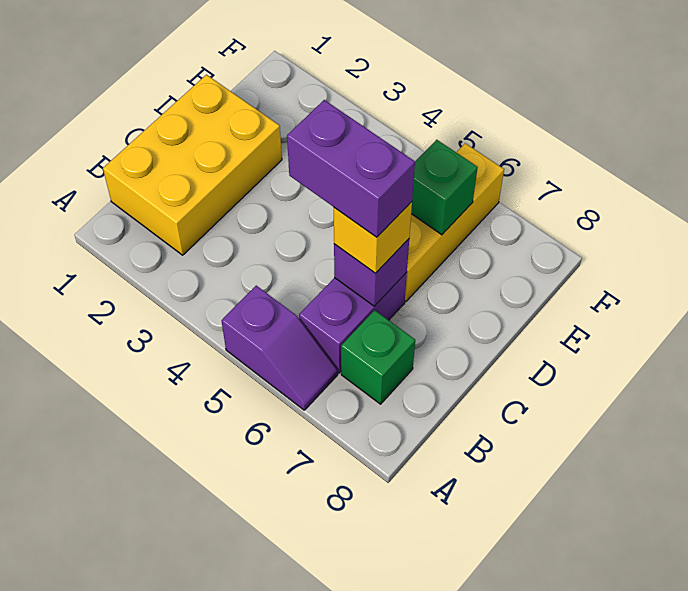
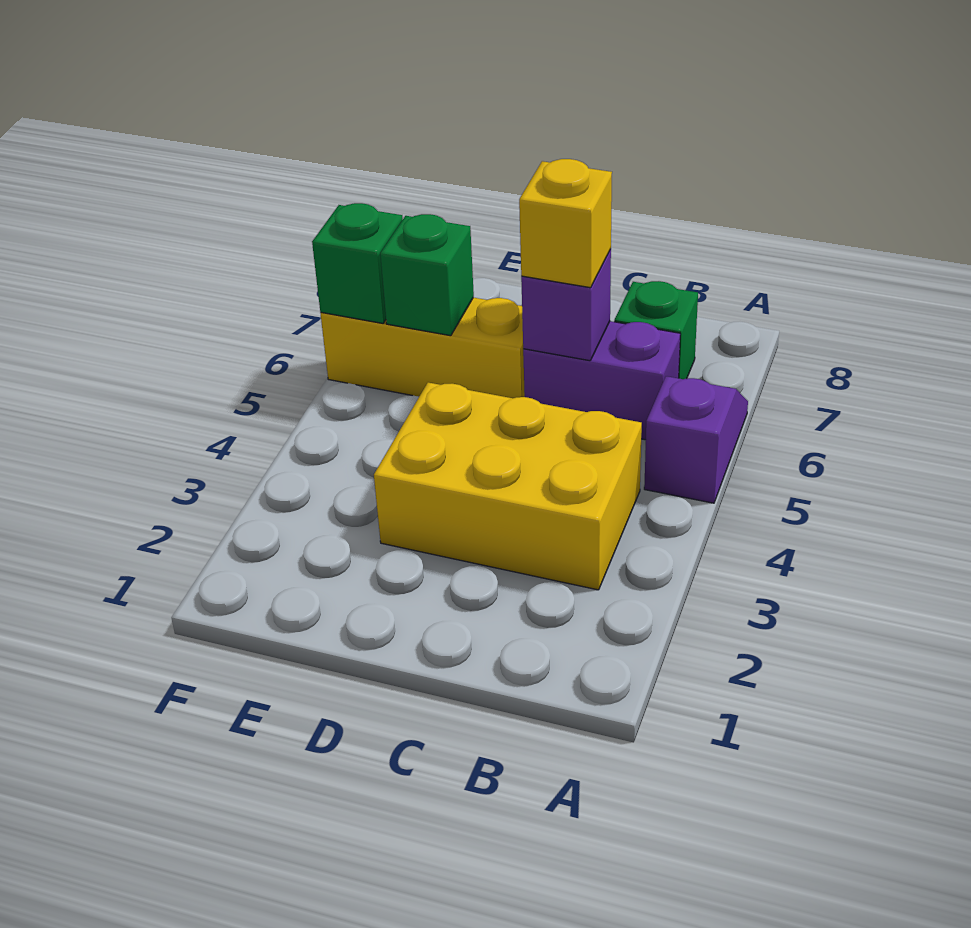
yellow 2x3 brick [103,75,282,255] -> yellow 2x3 brick moved to [374,382,642,590]
purple 1x2 brick [287,100,415,237] -> none
none -> green 1x1 brick [312,203,403,323]

